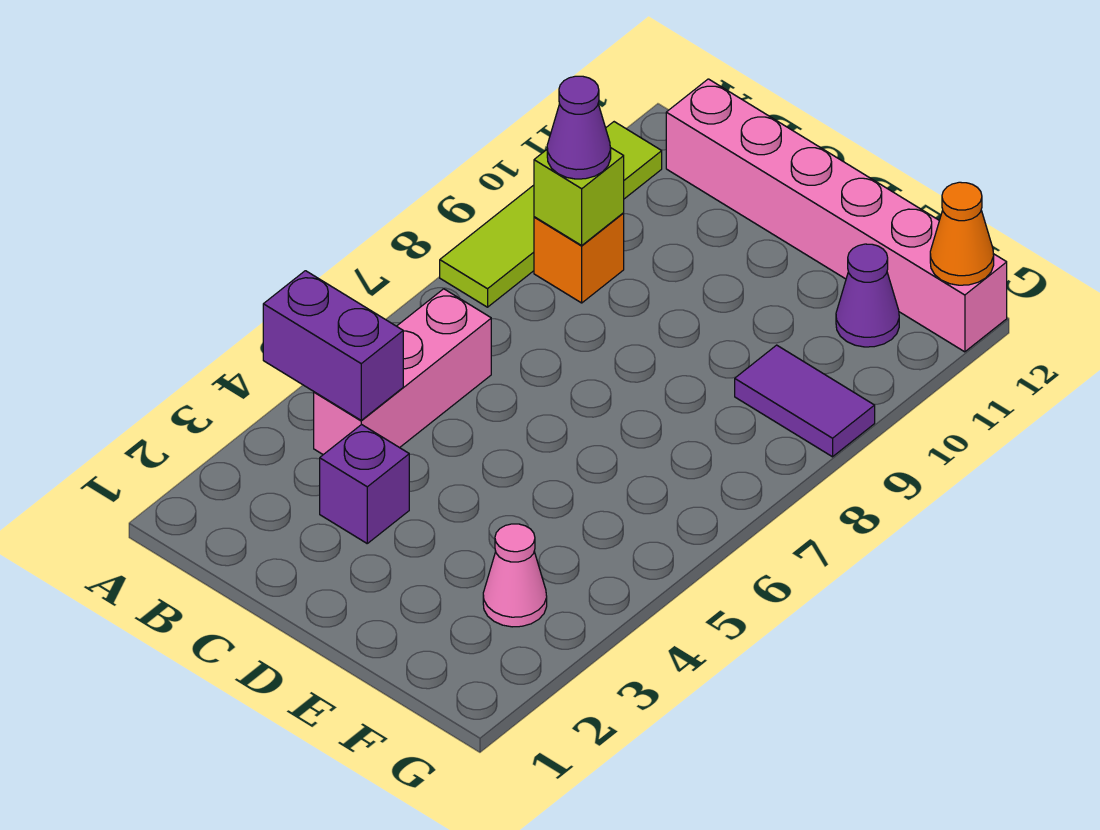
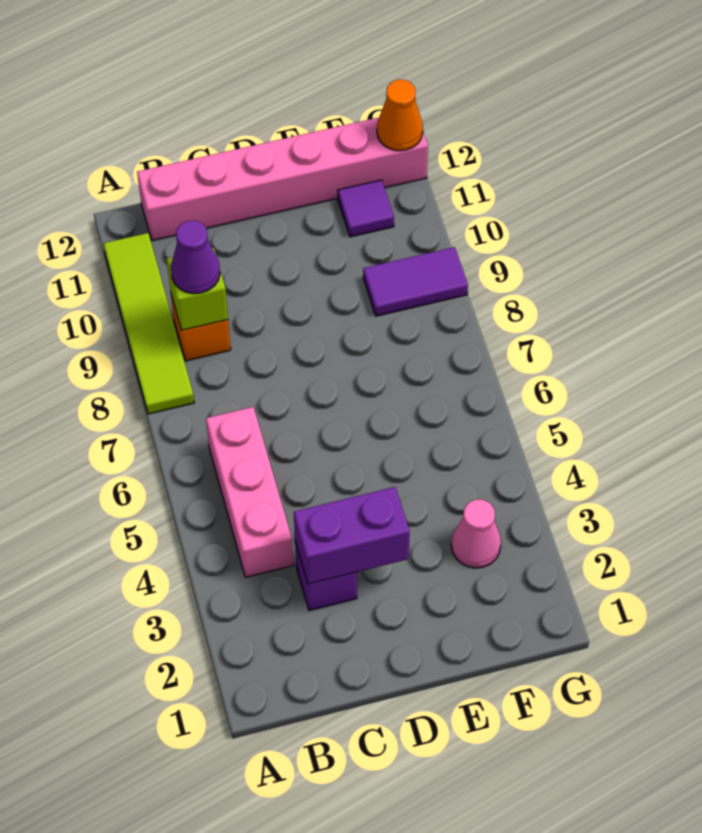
purple 1x2 brick [263,271,403,420] -> purple 1x2 brick moved to [294,487,410,584]
purple 1x1 cone [836,244,899,347] -> purple 1x1 tile [338,180,394,237]

